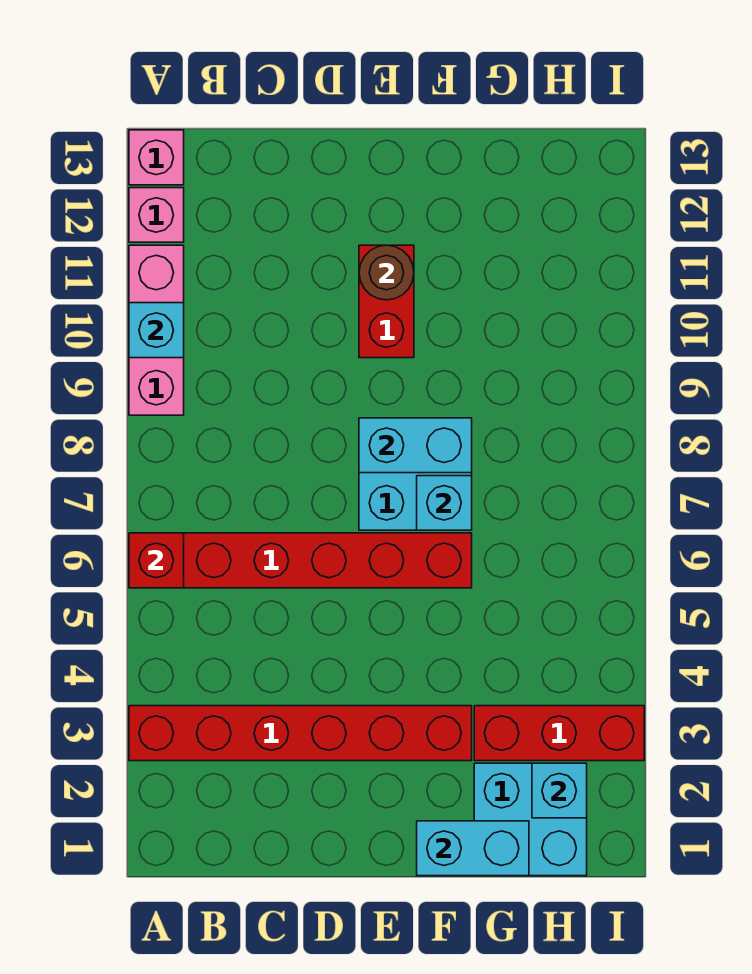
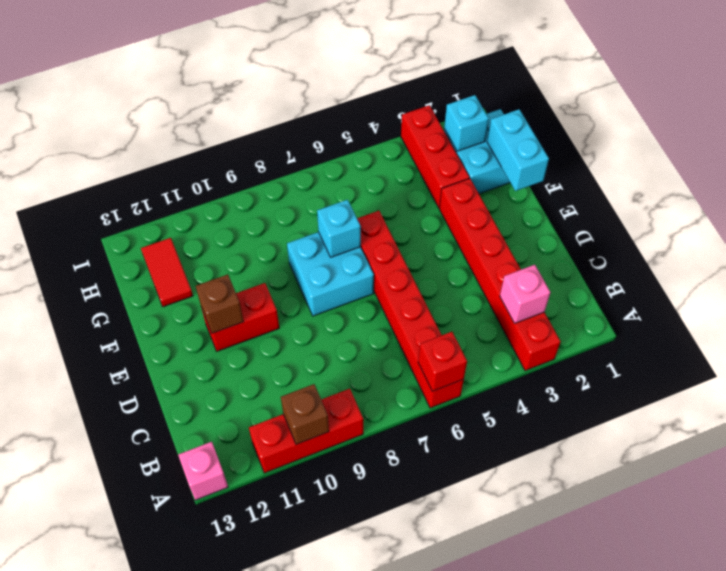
pink 1x3 brick [129,245,184,415] -> red 1x3 brick [249,389,363,473]
cyan 1x1 brick [129,303,184,358] -> brown 1x1 brick [281,384,329,444]
pink 1x1 brick [129,188,184,242] -> pink 1x1 brick moved to [500,265,550,323]
cyan 1x2 brick [359,418,472,473] -> none
brown 1x1 round brick [359,245,414,300] -> brown 1x1 brick [196,274,244,333]
none -> red 1x2 tile [141,238,193,307]

